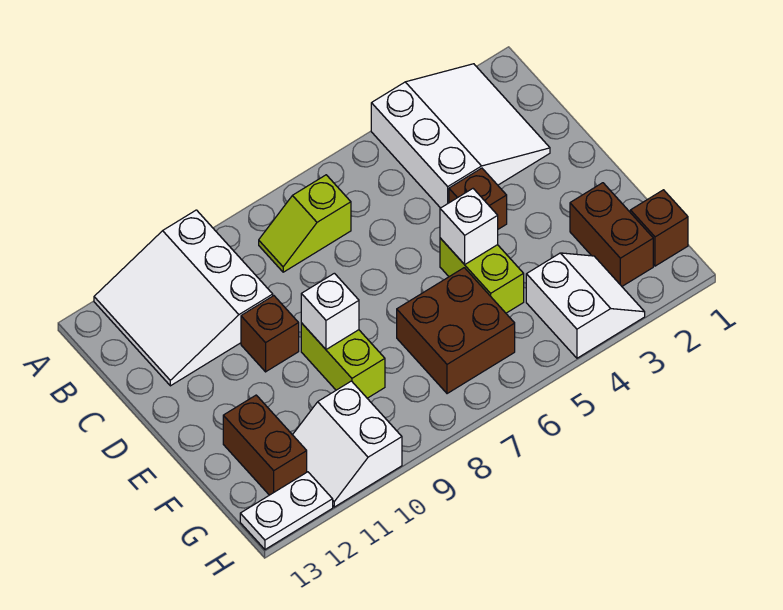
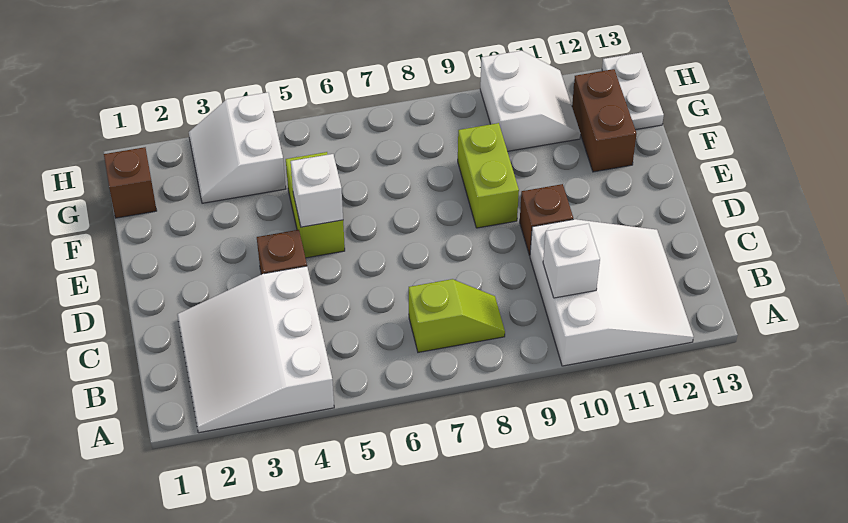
white 1x1 brick [301,273,359,349] -> white 1x1 brick moved to [543,224,600,298]
brown 1x2 brick [570,183,653,286] -> none
brown 2x2 brick [397,268,515,394] -> none
white 1x2 plate [240,472,333,549] -> white 1x2 plate turned to [602,53,664,130]

